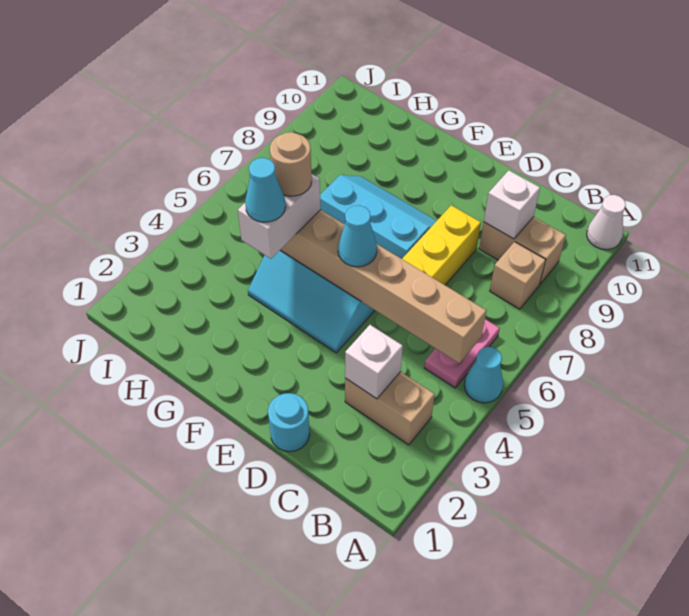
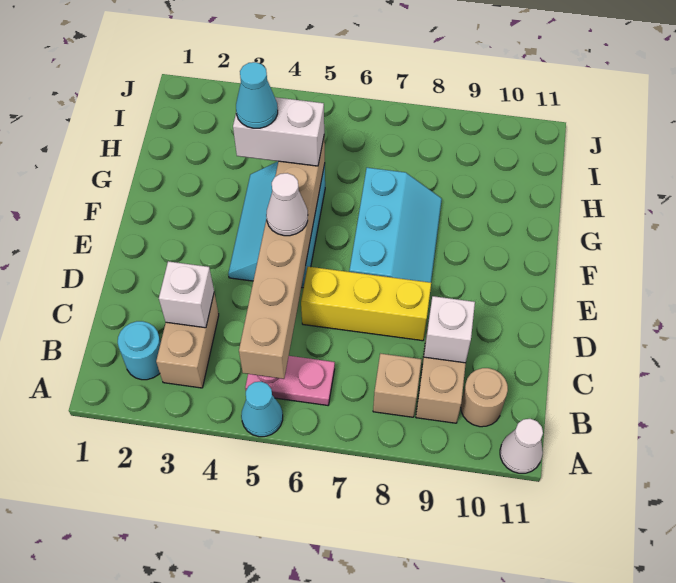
cyan 1x1 round brick [268,393,310,452] -> cyan 1x1 round brick moved to [118,321,161,380]
cyan 1x1 cone [338,206,377,267] -> white 1x1 cone [266,173,308,236]
tan 1x1 round brick [270,132,312,196] -> tan 1x1 round brick moved to [461,368,508,427]

